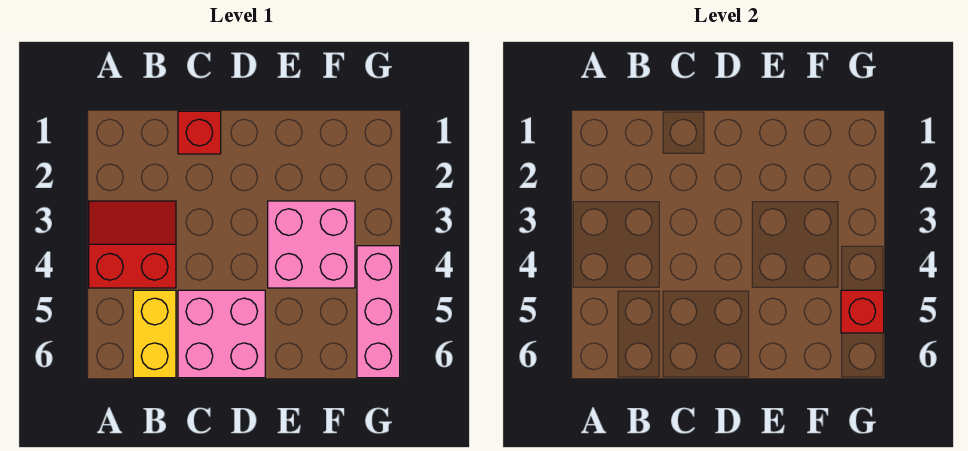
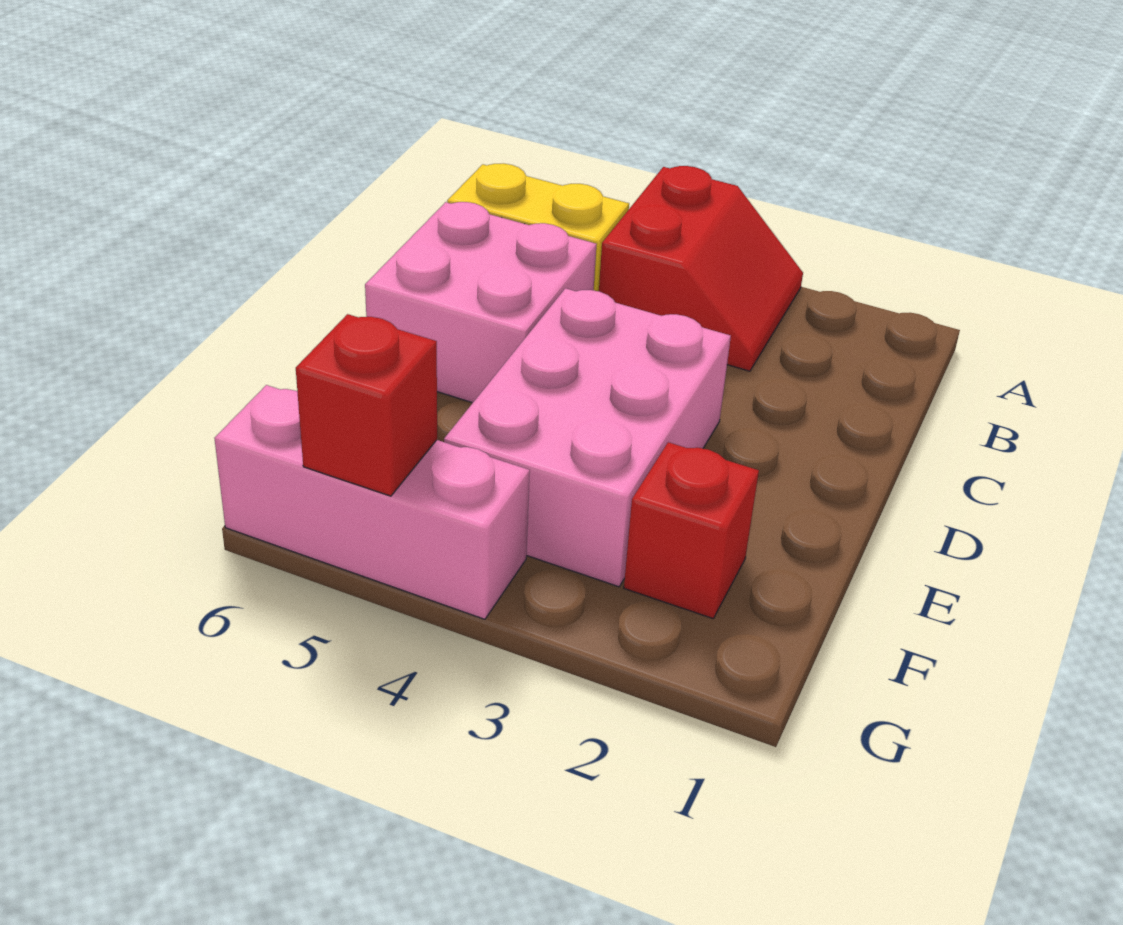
red 1x1 brick [178,111,221,154] -> red 1x1 brick moved to [624,442,759,618]
pink 2x2 brick [268,201,355,288] -> pink 2x3 brick [444,288,731,587]

